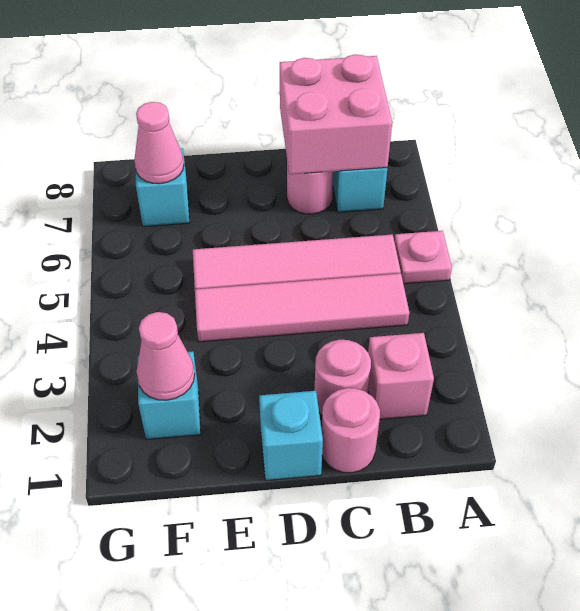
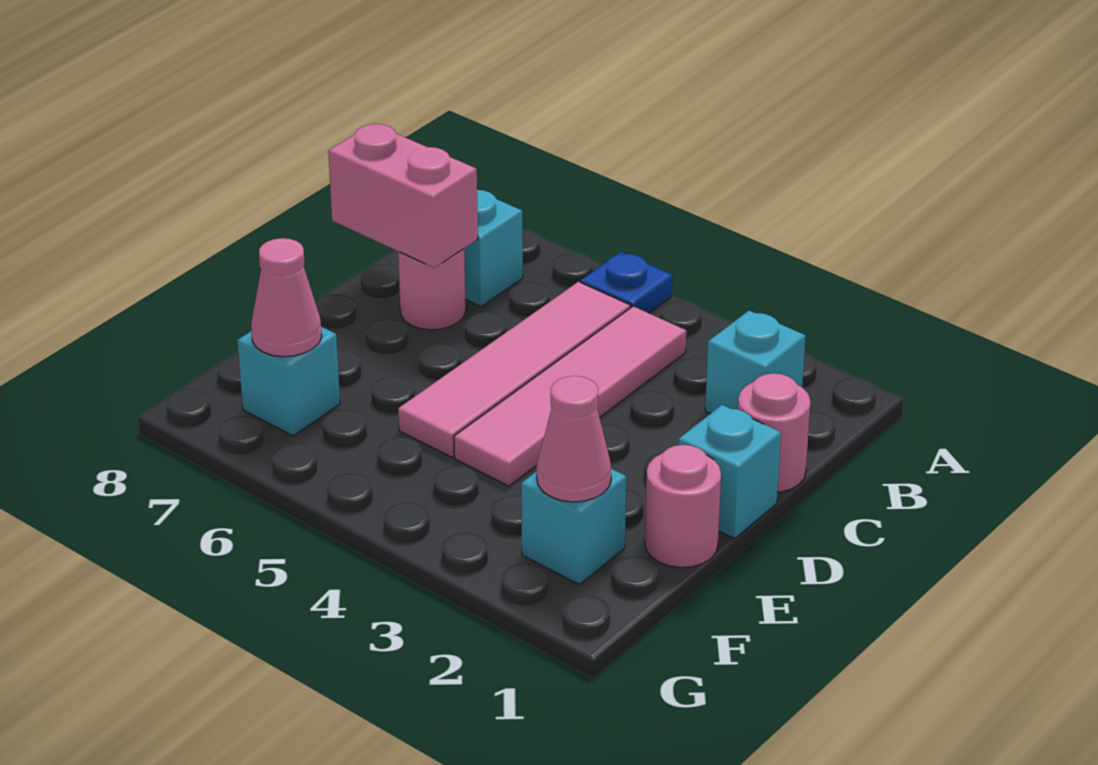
pink 1x1 plate [394,231,452,284] -> blue 1x1 plate [580,252,672,313]
pink 1x1 brick [368,333,434,419] -> cyan 1x1 brick [705,311,806,414]
pink 2x2 brick [280,55,392,174] -> pink 1x2 brick [328,124,478,268]
pink 1x1 round brick [315,340,371,415] -> pink 1x1 round brick moved to [645,445,721,568]

